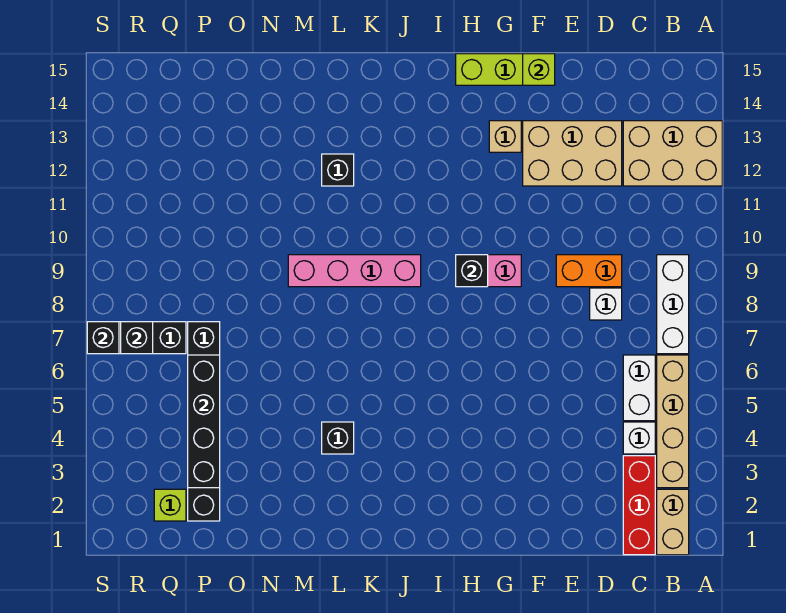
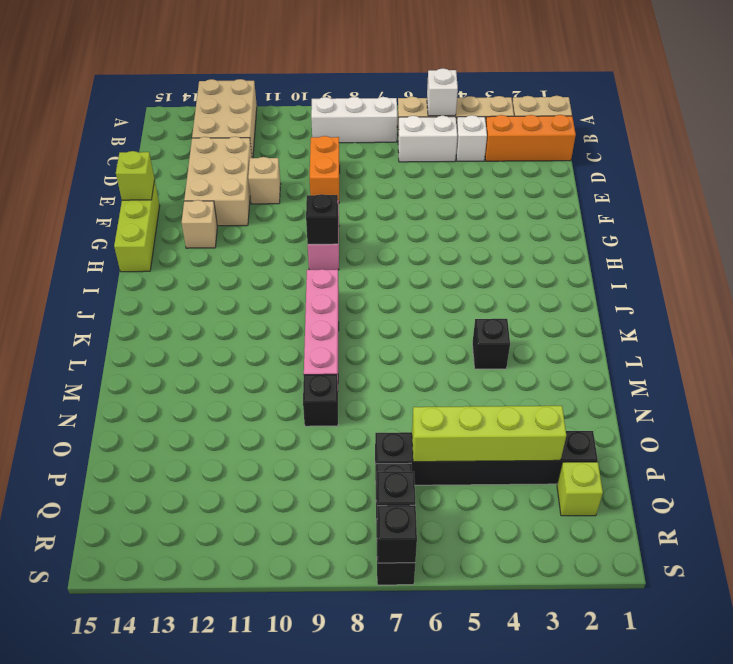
red 1x3 brick [623,456,655,555] -> orange 1x3 brick [485,115,576,161]
white 1x1 brick [590,288,622,320] -> white 1x1 brick moved to [427,68,458,116]
none -> tan 1x1 brick [248,157,281,204]
black 1x1 brick [322,154,354,186] -> black 1x1 brick moved to [303,374,338,426]
black 1x4 brick [188,355,220,488] -> lime 1x4 brick [412,406,566,462]

